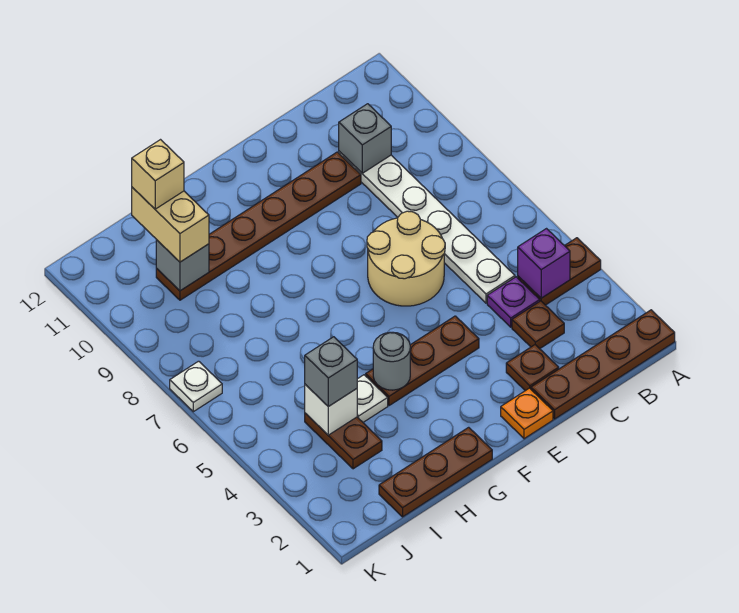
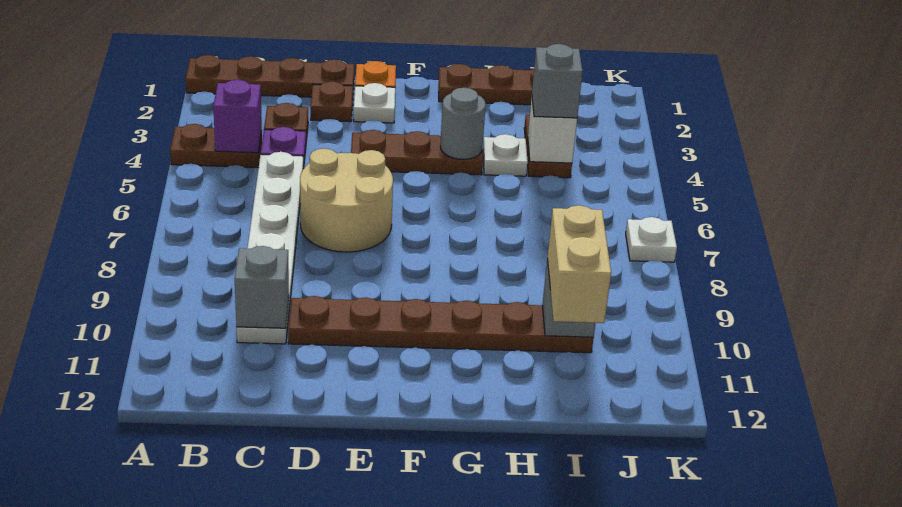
none -> white 1x1 plate [354,83,395,123]
tan 1x1 brick [132,140,184,209] -> none

